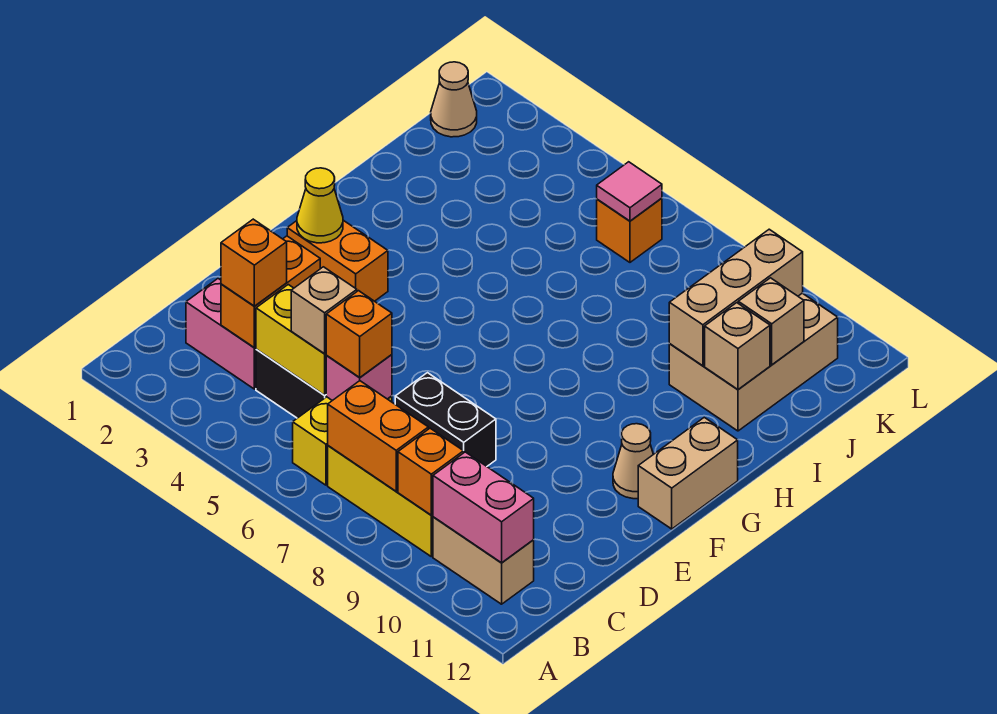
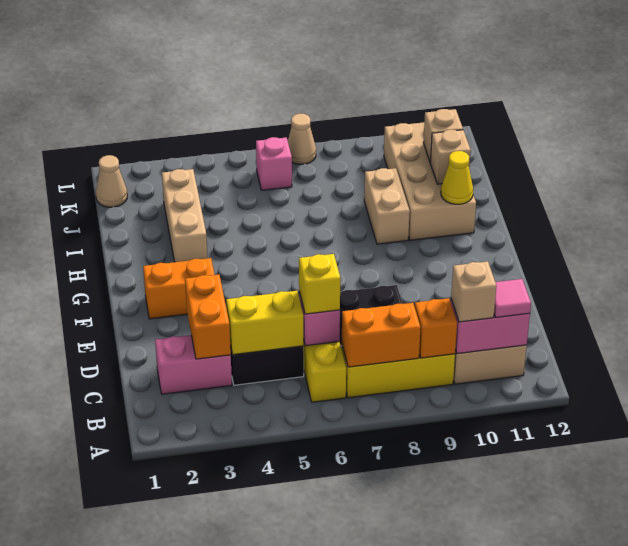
orange 1x1 brick [221,219,287,306] -> none
tan 1x1 brick [291,267,357,354] -> tan 1x1 brick moved to [451,261,496,322]
orange 1x1 brick [326,291,392,378] -> yellow 1x1 brick [299,254,340,314]
yellow 1x1 cone [297,168,343,243] -> yellow 1x1 cone moved to [441,151,473,204]
tan 1x1 cone [613,424,653,499] -> tan 1x1 cone moved to [288,114,316,164]
tan 1x2 brick [638,417,738,529] -> tan 1x2 brick moved to [364,168,410,244]
tan 2x3 brick [669,293,838,431] -> tan 2x4 brick [384,122,476,240]
tan 1x3 brick [669,229,803,366] -> tan 1x3 brick moved to [162,169,208,262]
orange 1x1 brick [597,198,662,262] -> pink 1x1 brick [256,137,292,190]
pink 1x1 tile [597,162,662,221] -> pink 1x1 tile moved to [494,279,531,317]

